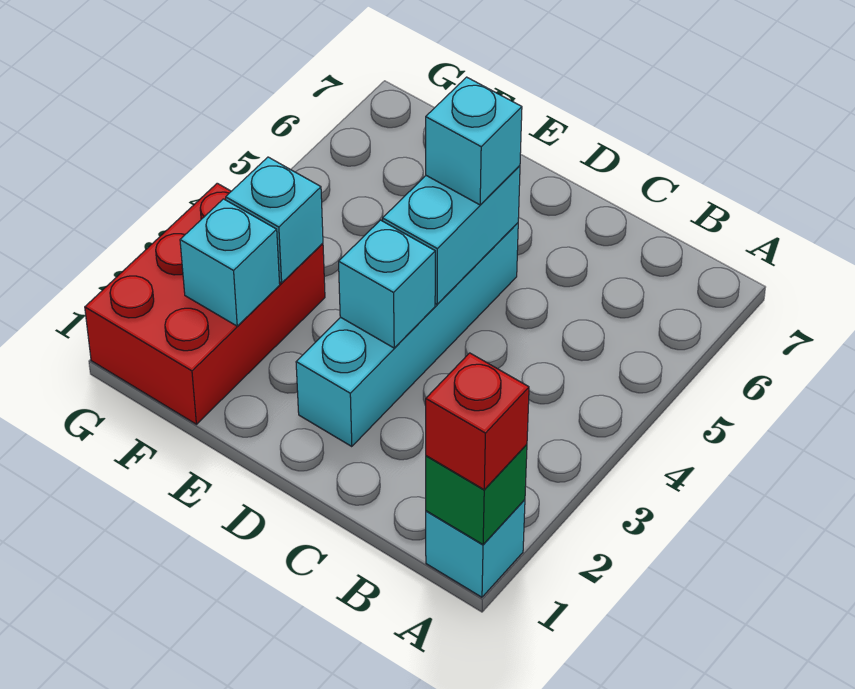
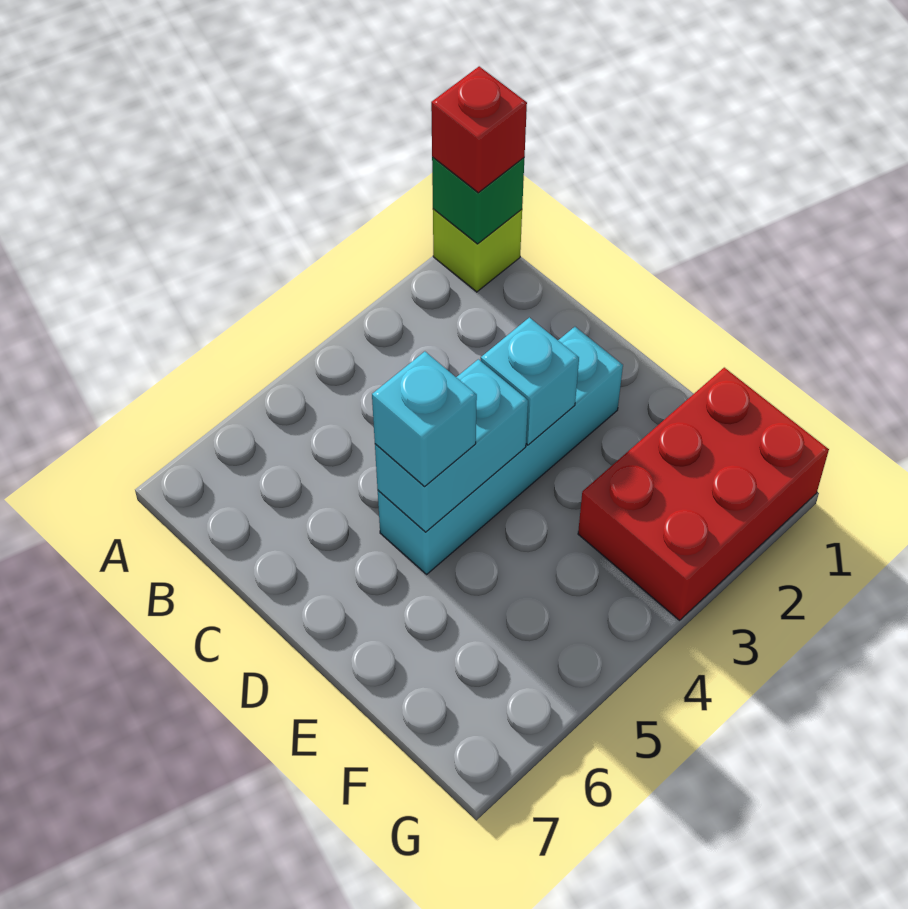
cyan 1x1 brick [426,500,525,597] -> lime 1x1 brick [433,209,522,292]
cyan 1x1 brick [180,199,280,326] -> none
cyan 1x1 brick [226,157,323,283] -> none

